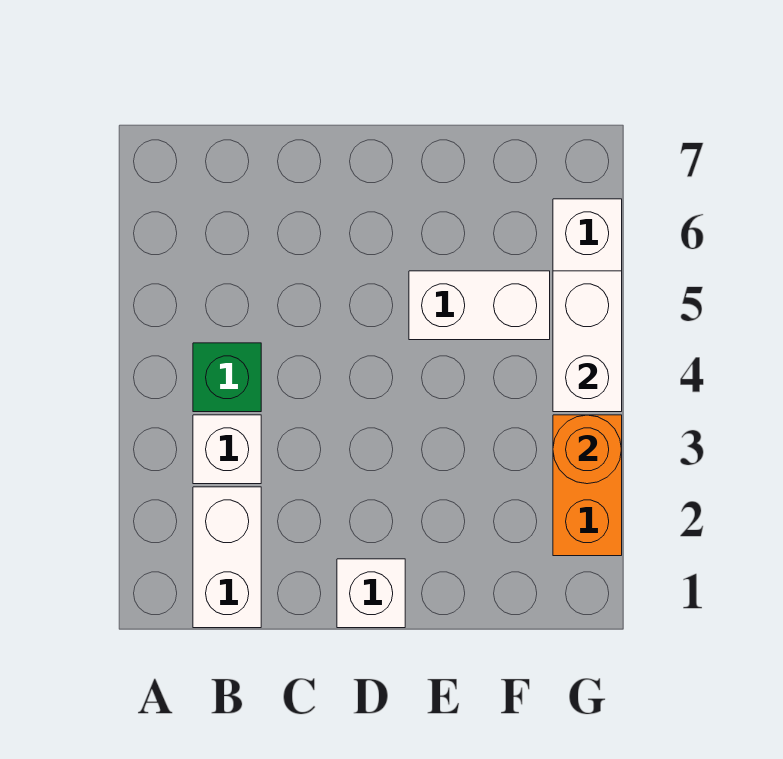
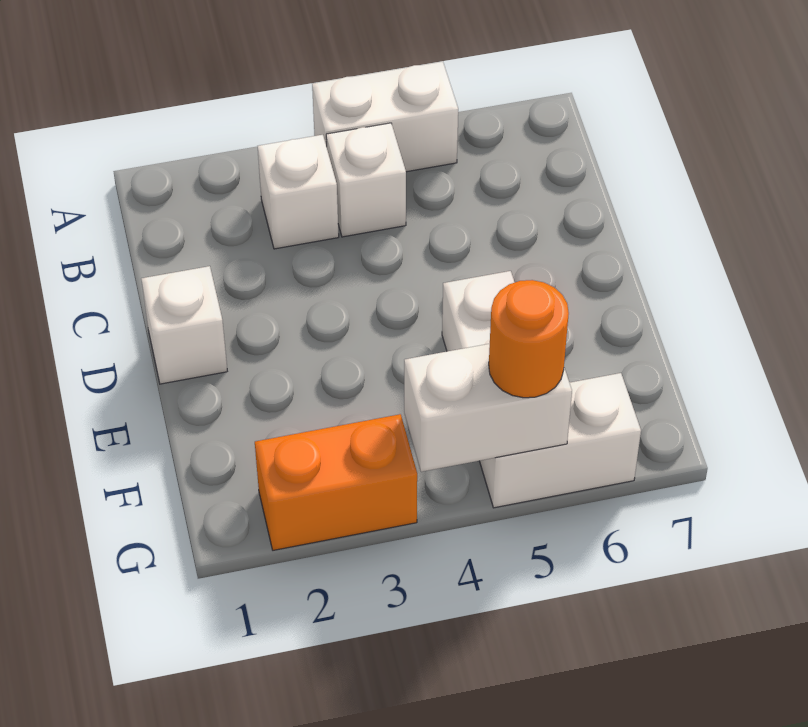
white 1x2 brick [193,487,261,628] -> white 1x2 brick moved to [312,61,458,172]
green 1x1 brick [193,343,261,412] -> white 1x1 brick [326,123,406,237]
orange 1x1 round brick [553,415,621,484] -> orange 1x1 round brick moved to [489,280,569,398]

